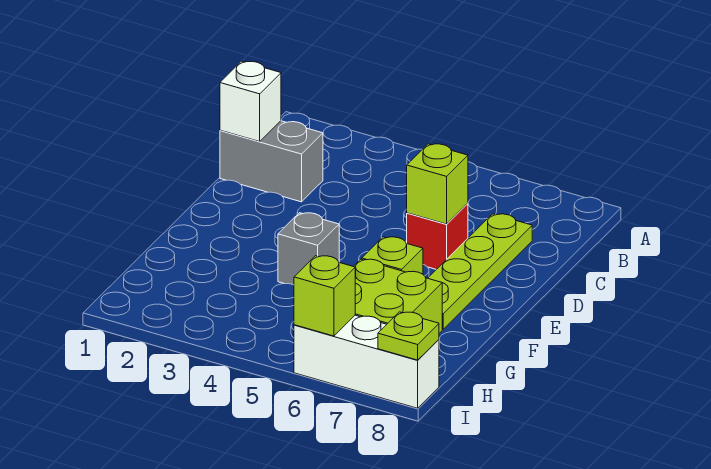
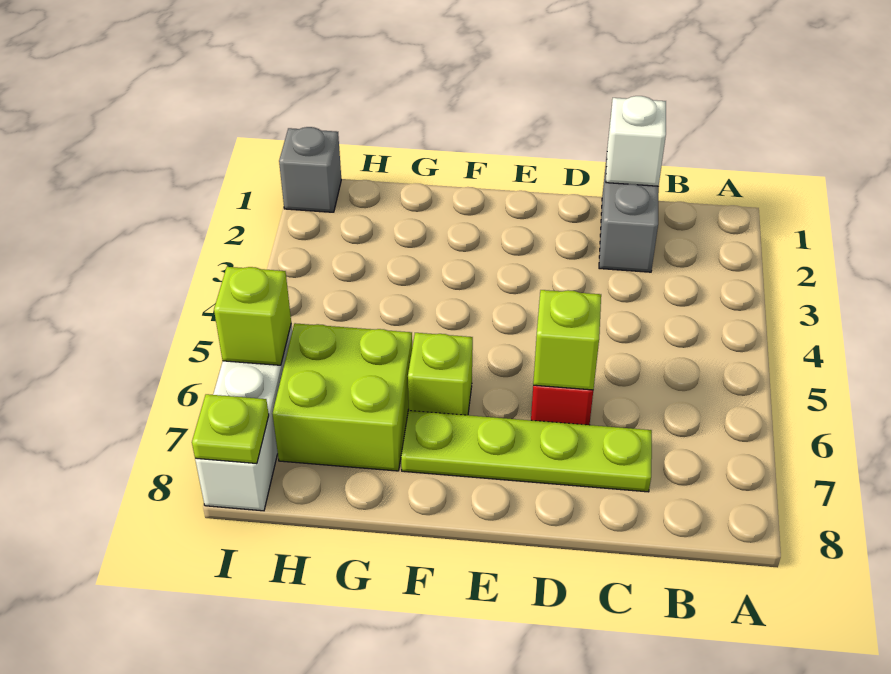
grey 1x1 brick [278,213,339,285] -> grey 1x1 brick moved to [279,127,341,212]

